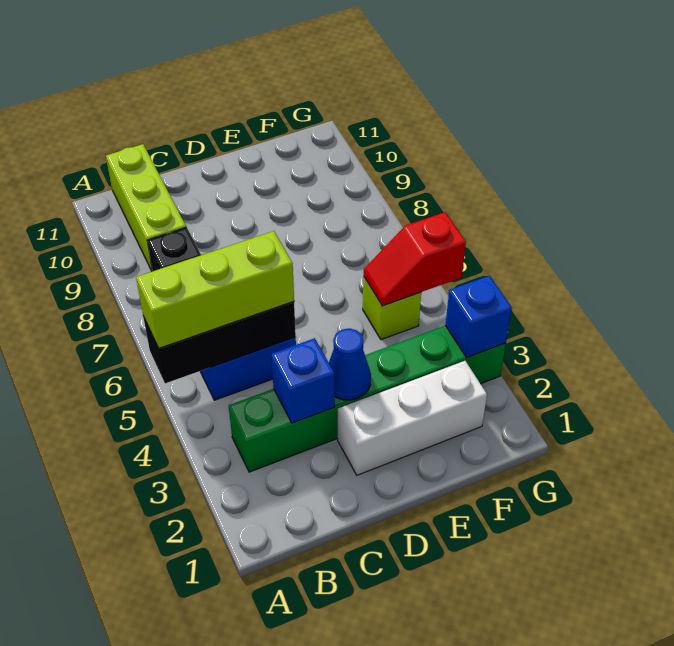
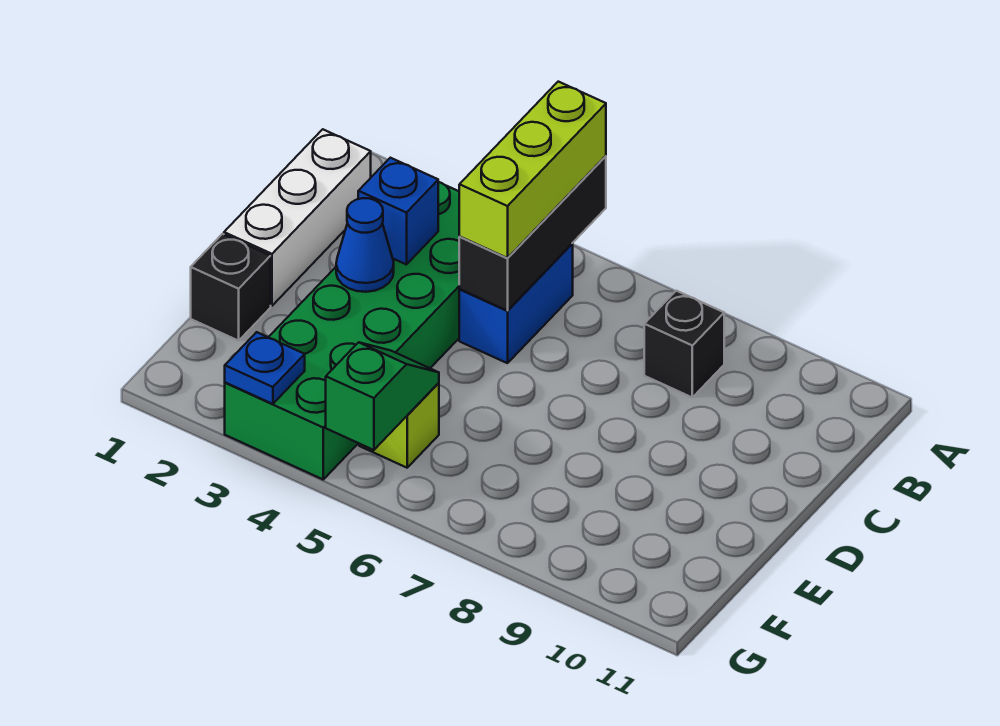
green 1x6 brick [229,326,506,472] -> green 2x6 brick [225,182,460,479]
lime 1x3 brick [106,144,186,271] -> none
white 1x3 brick [338,361,487,475] -> white 1x3 brick moved to [224,129,371,306]
none -> black 1x1 brick [191,234,271,341]
red 1x2 slope [364,212,466,306] -> green 1x2 slope [326,342,439,450]
blue 1x1 brick [445,276,512,358] -> blue 1x1 plate [225,332,305,404]

